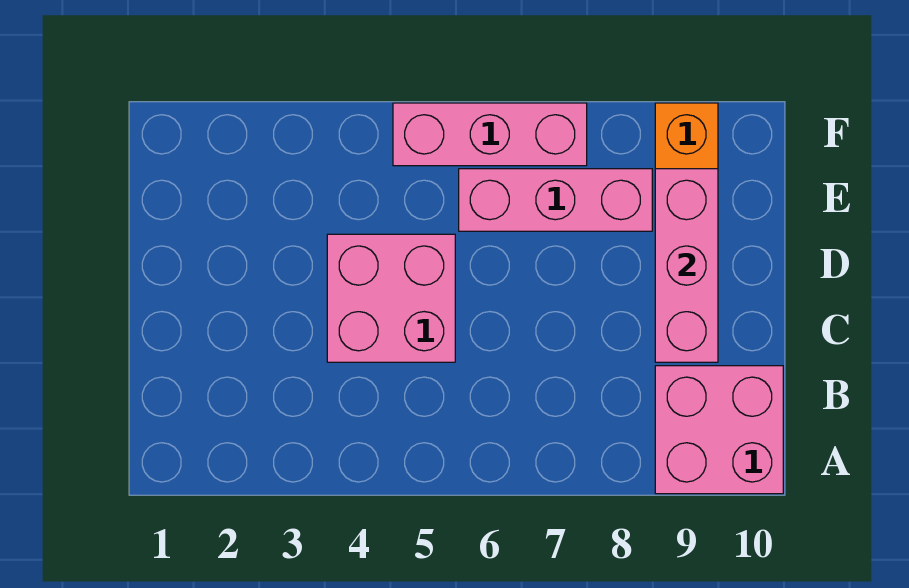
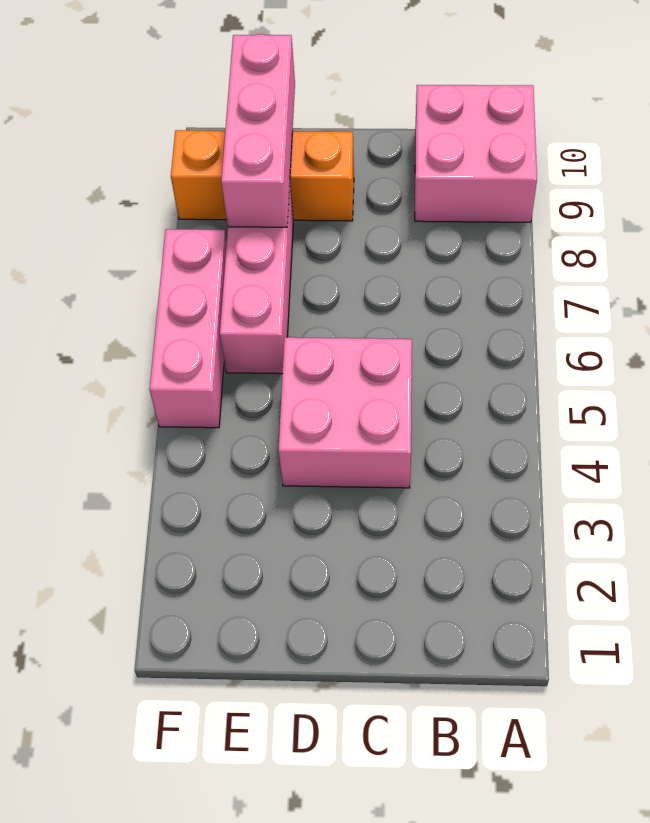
pink 1x3 brick [655,169,718,362] -> pink 1x3 brick turned to [221,34,295,227]

